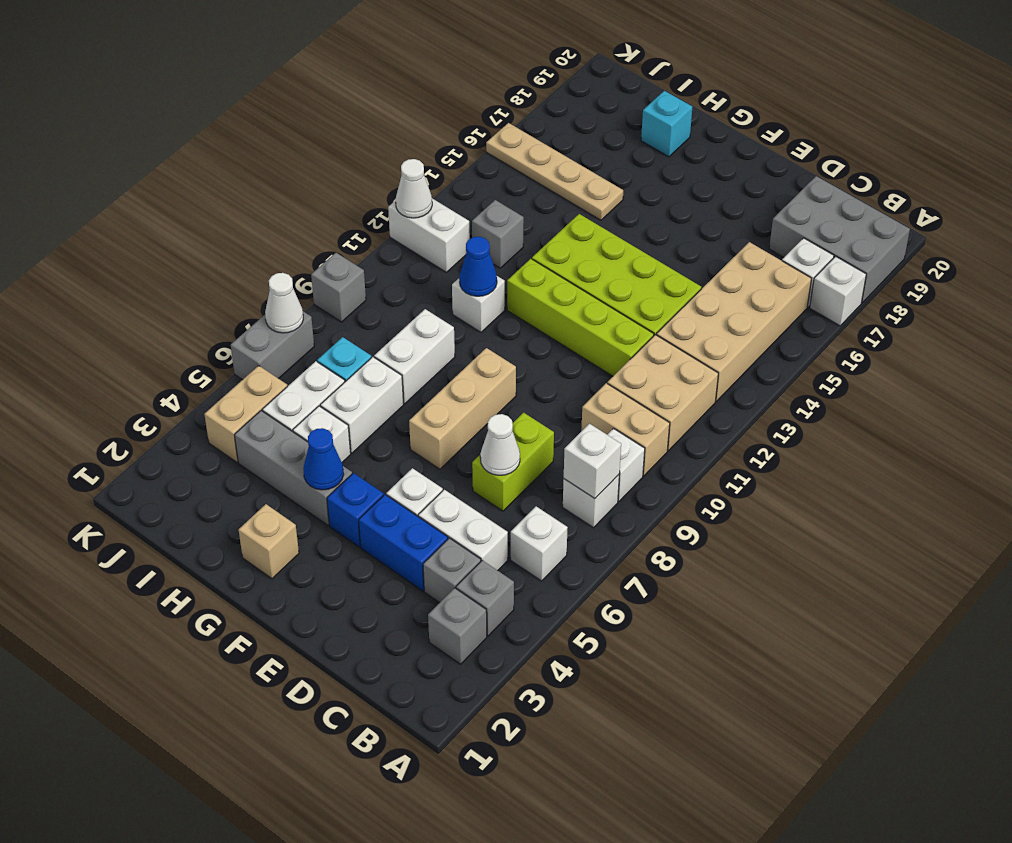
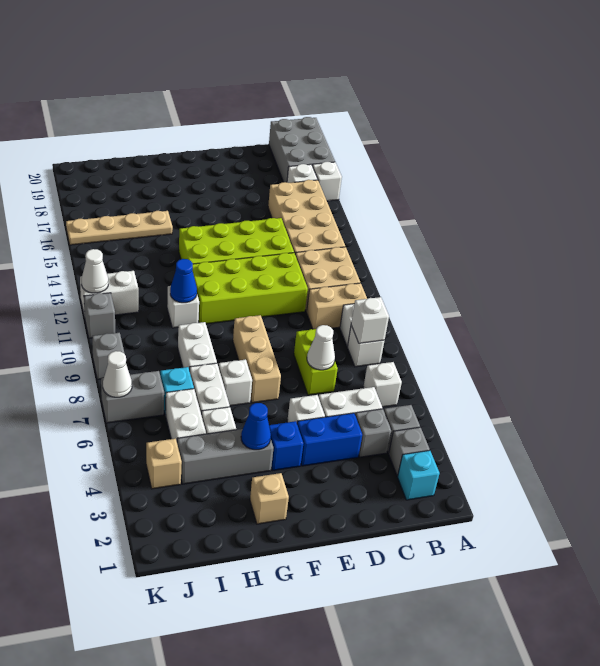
grey 2x3 brick [769,176,910,303] -> grey 2x3 brick turned to [269,117,335,182]
lime 1x4 brick [507,259,654,376] -> lime 2x4 brick [192,253,308,324]
none -> white 1x1 brick [218,359,252,406]
cyan 1x1 brick [641,91,692,157] -> cyan 1x1 brick moved to [398,450,440,500]
grey 1x1 brick [472,200,524,268] -> grey 1x1 brick moved to [84,293,115,338]
tan 1x2 brick [204,366,287,462] -> tan 1x1 brick [146,439,182,489]
grey 1x2 brick [231,311,314,380] -> grey 1x2 brick turned to [101,371,164,423]

